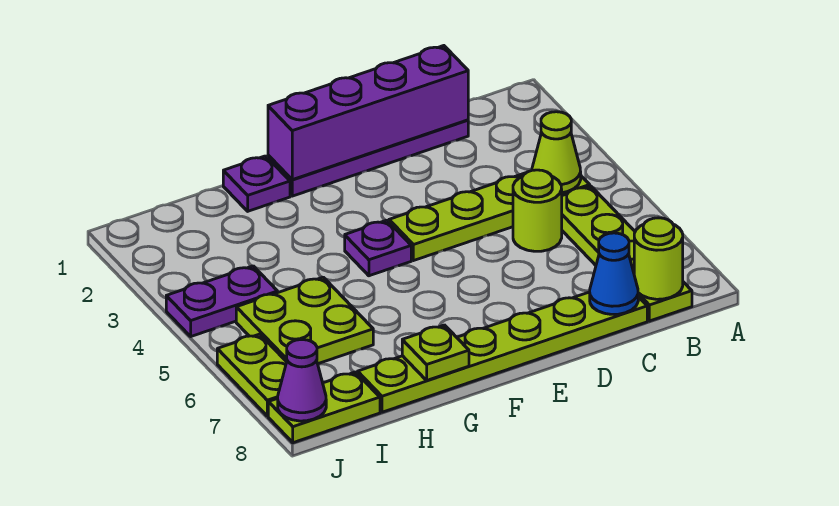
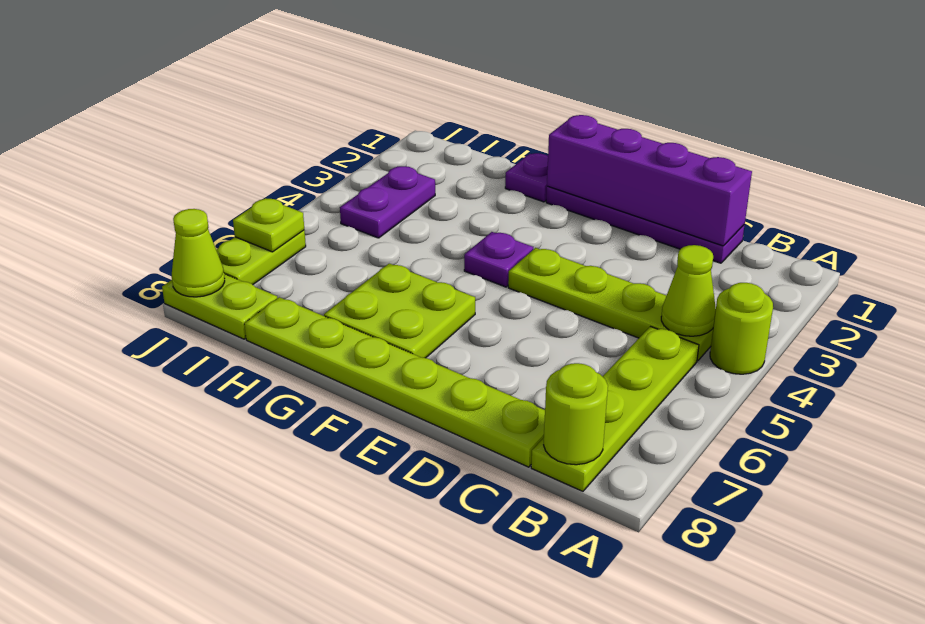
lime 1x1 round brick [513,170,562,251] -> lime 1x1 round brick moved to [710,283,773,374]
blue 1x1 cone [590,233,638,314] -> none
lime 1x1 plate [402,325,469,380] -> lime 1x1 plate moved to [233,198,304,252]
lime 2x2 plate [236,277,373,364] -> lime 2x2 plate moved to [324,264,475,358]
purple 1x2 plate [166,266,278,336] -> purple 1x2 plate turned to [340,166,435,238]
purple 1x1 cone [278,340,326,421] -> lime 1x1 cone [172,209,225,297]

